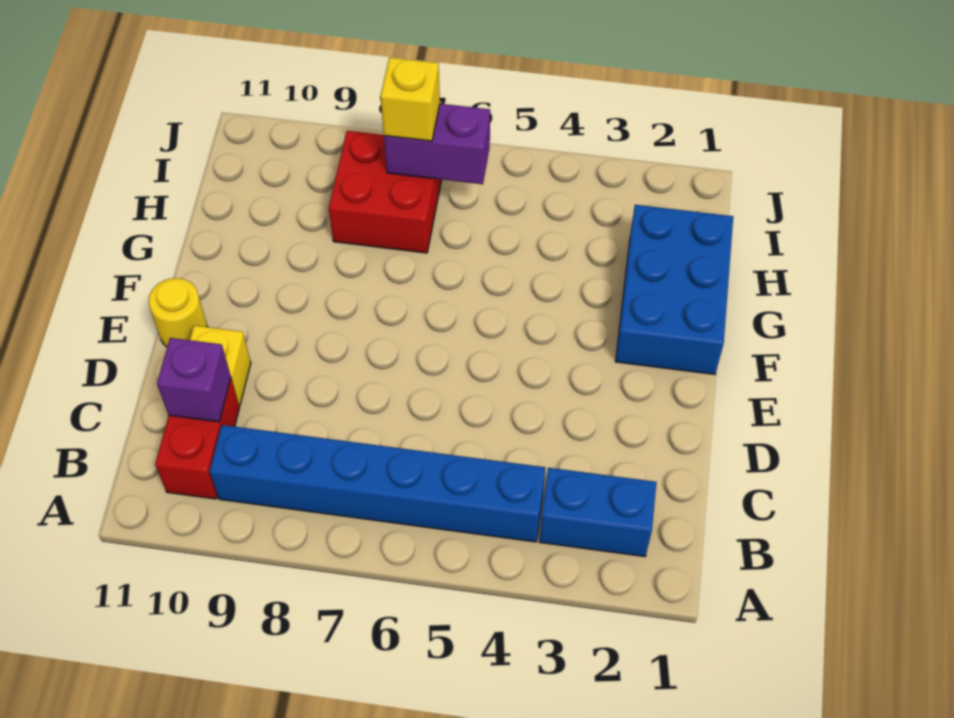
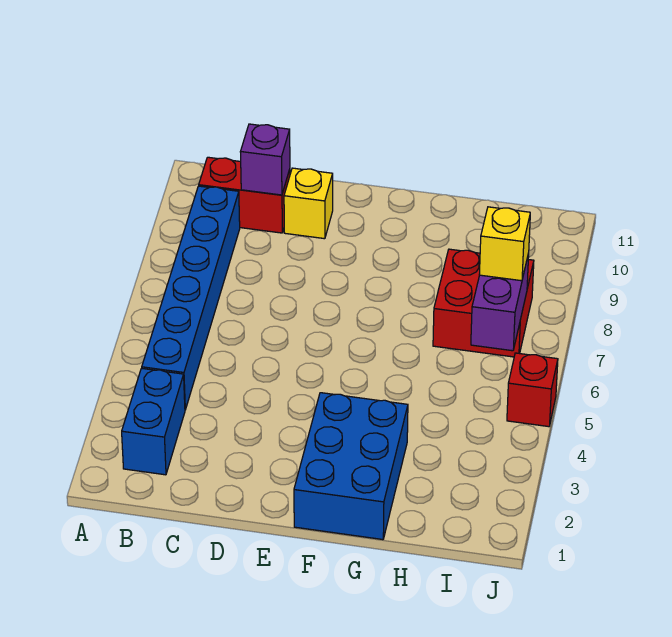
yellow 1x1 round brick [148,278,207,347] -> none
blue 2x3 brick [615,205,733,374] -> blue 2x3 brick turned to [294,393,408,540]
none -> red 1x1 brick [507,353,558,427]

